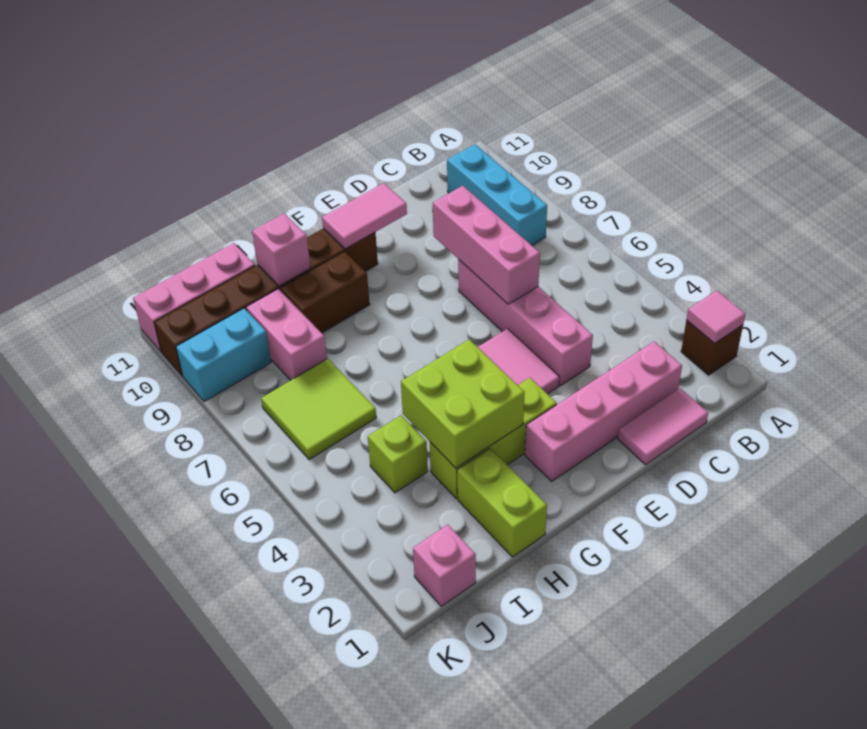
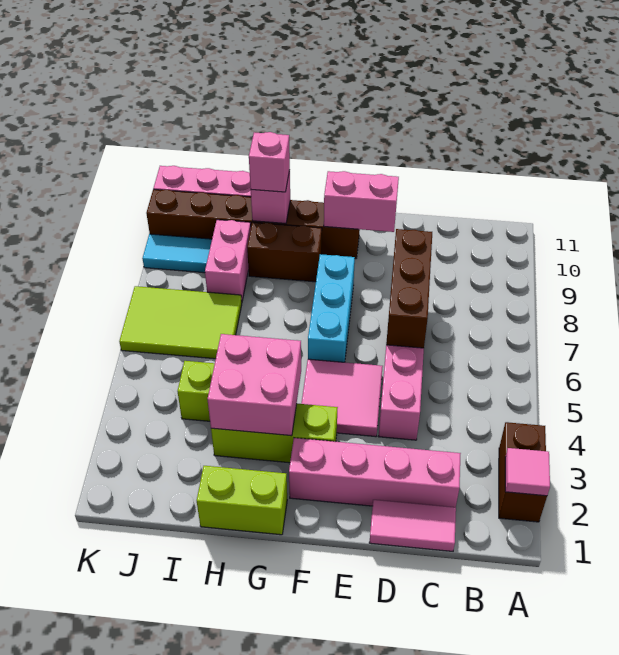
brown 1x1 brick [681,320,743,375] -> brown 1x2 brick [499,422,547,522]
cyan 1x3 brick [447,144,547,245] -> cyan 1x3 brick moved to [308,254,355,362]
pink 1x3 brick [433,186,540,304] -> brown 1x3 brick [386,229,432,348]
pink 1x2 tile [322,183,407,249] -> pink 1x2 brick [324,171,399,232]
lime 2x2 brick [401,339,525,468] -> pink 2x2 brick [207,334,301,436]
lime 1x2 brick [457,448,547,557] -> lime 1x2 brick turned to [197,466,287,535]
lime 2x2 tile [261,359,376,459] -> lime 2x3 tile [119,286,242,359]
pink 1x1 brick [413,525,476,606] -> pink 1x1 brick moved to [249,132,290,192]
cyan 1x2 brick [176,308,271,402] -> cyan 1x2 tile [142,234,212,273]

